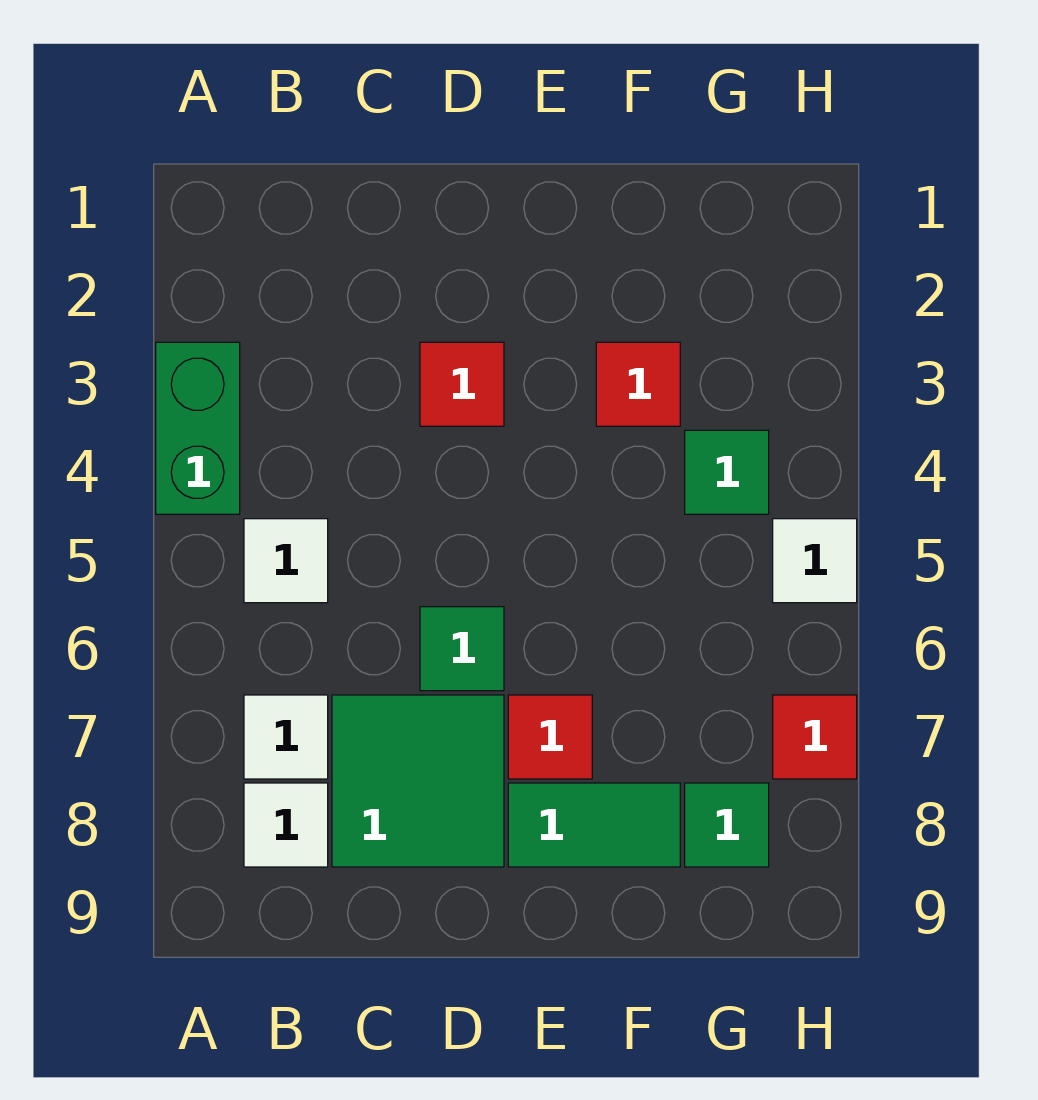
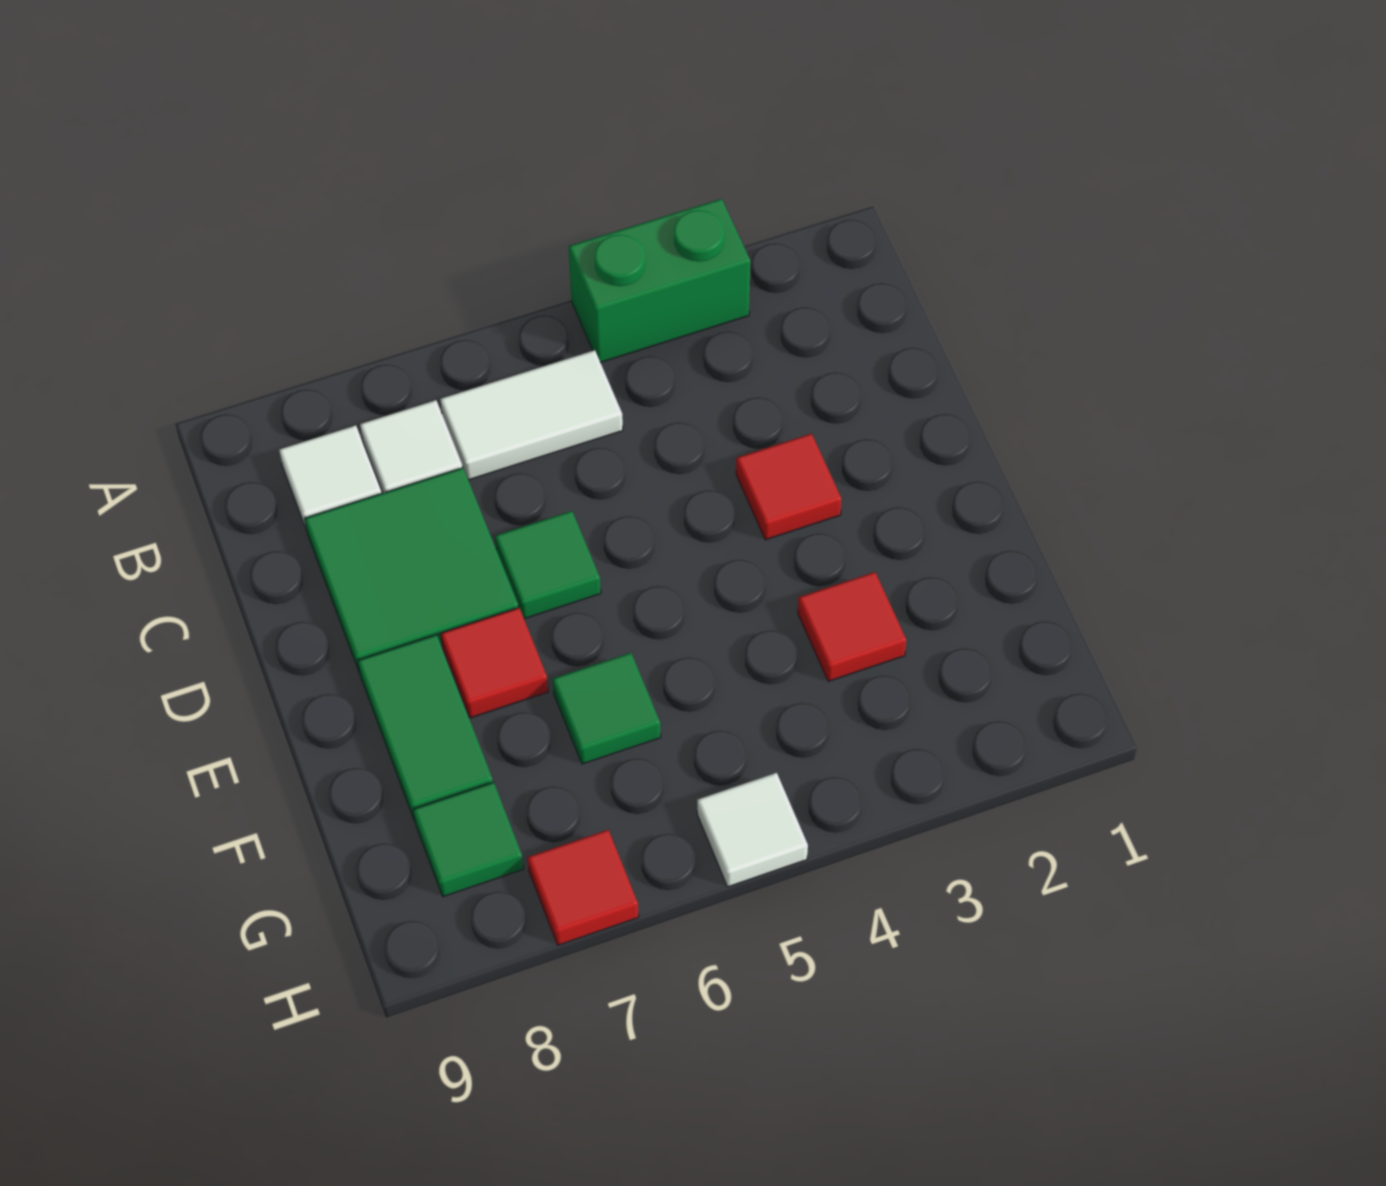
white 1x1 tile [244,519,328,603] -> white 1x2 tile [440,350,623,480]
green 1x1 tile [685,430,769,514] -> green 1x1 tile moved to [553,653,661,764]

